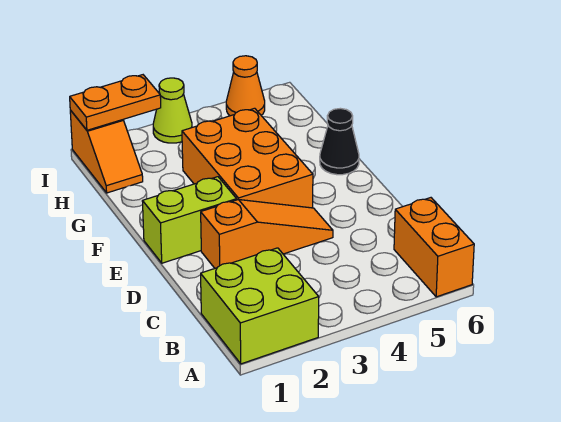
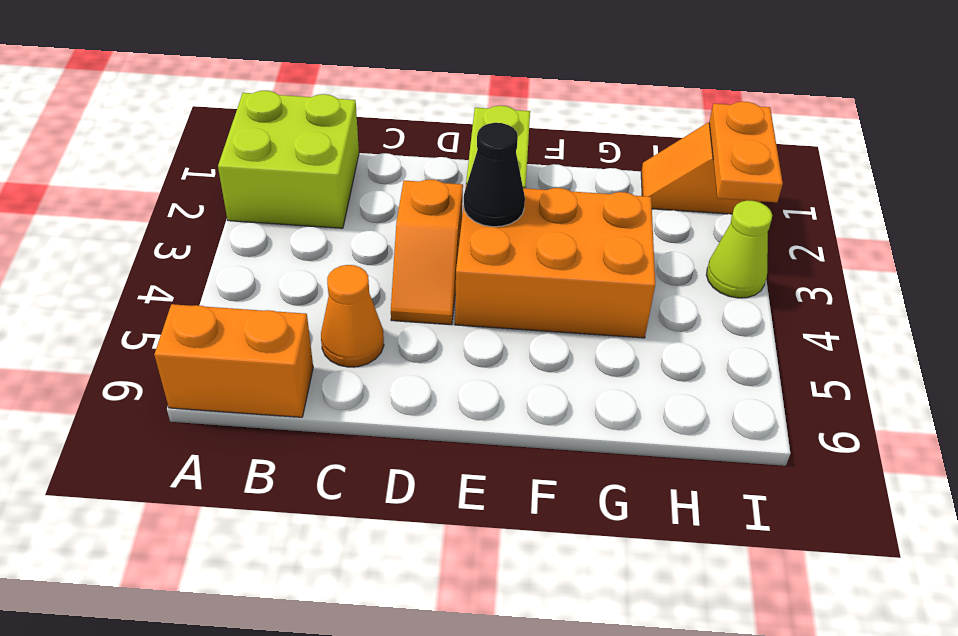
orange 1x3 slope [201,200,333,268] -> orange 1x2 slope [391,180,463,325]
black 1x1 cone [320,108,359,175] -> black 1x1 cone moved to [464,123,525,227]
orange 1x1 cone [226,56,265,116] -> orange 1x1 cone moved to [321,265,384,367]

